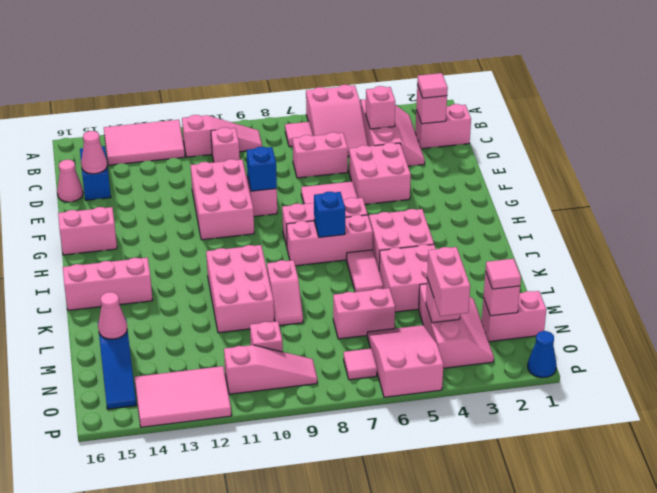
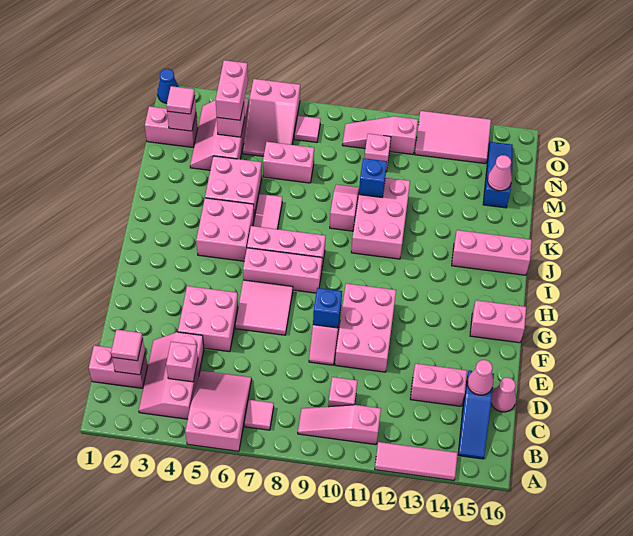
pink 2x3 tile [104,120,185,165] -> pink 1x3 tile [375,442,458,480]
pink 1x2 brick [293,132,348,178] -> pink 1x2 brick moved to [410,364,467,406]
blue 1x1 brick [314,192,345,237] -> blue 1x1 brick moved to [359,158,387,197]

